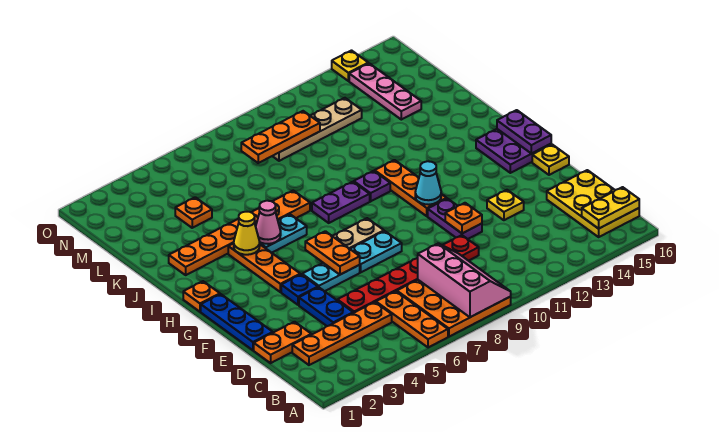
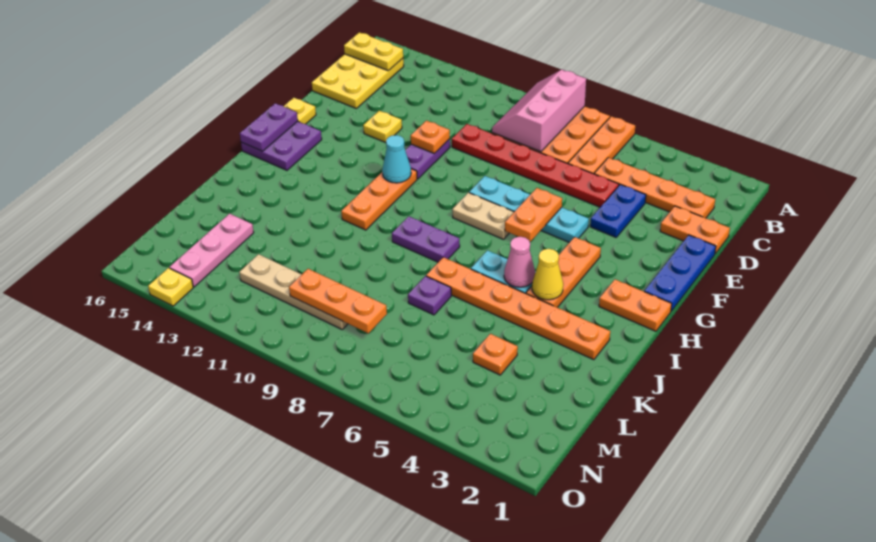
blue 1x1 plate [281,274,318,305] -> none
orange 1x1 plate [183,281,220,312] -> orange 1x2 plate [599,279,672,331]
purple 1x1 plate [354,171,390,201] -> purple 1x1 plate moved to [408,276,451,315]

